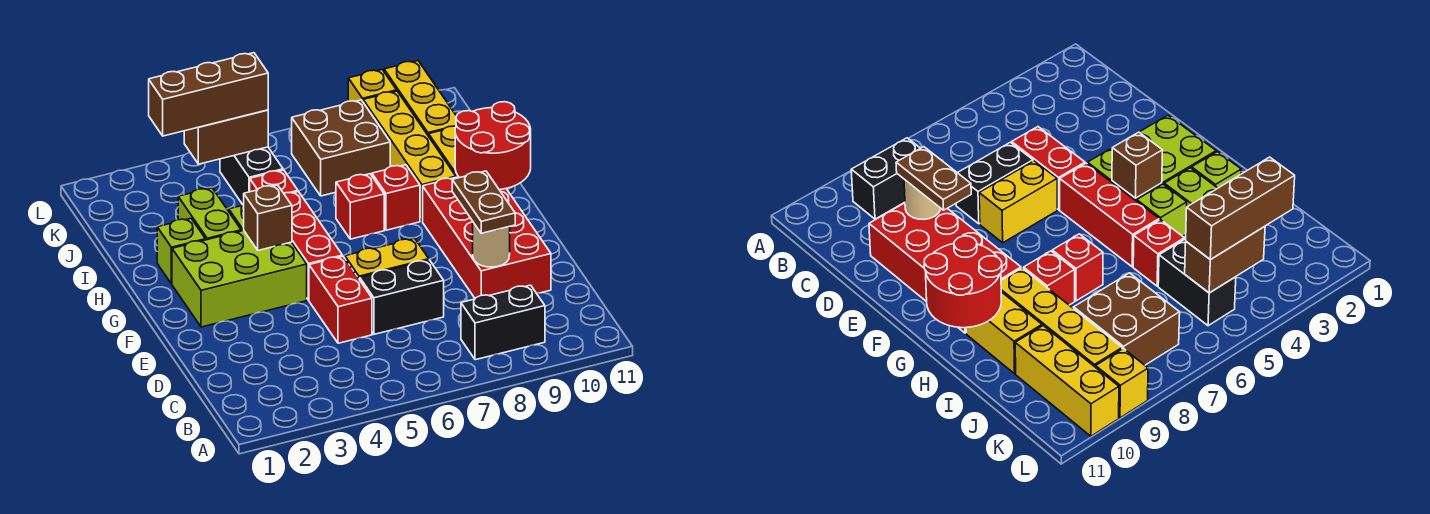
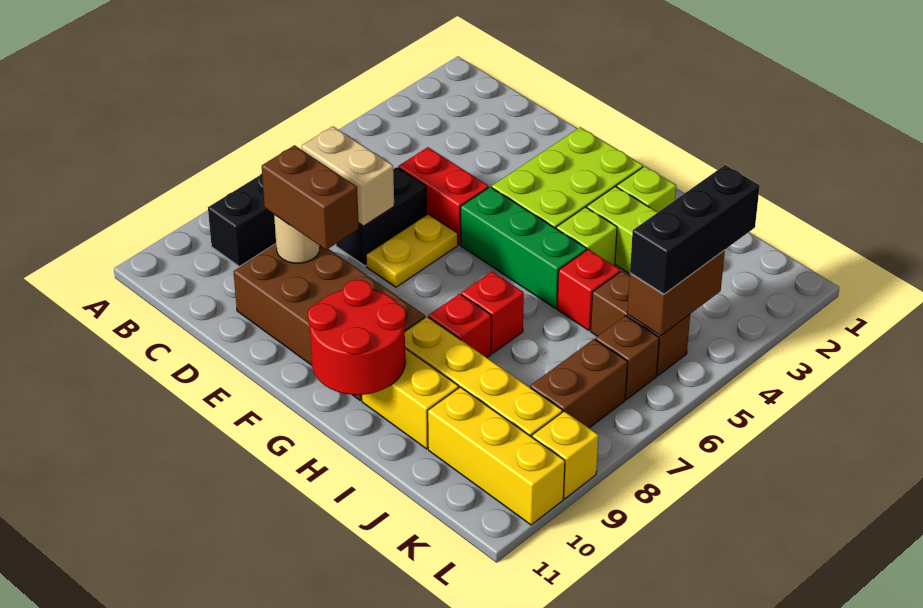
none -> tan 1x2 brick [302,126,394,226]
red 2x4 brick [423,177,551,298] -> brown 2x4 brick [234,244,425,400]
brown 1x2 plate [452,171,515,233] -> brown 1x2 brick [262,145,359,250]
yellow 1x2 brick [345,238,429,280] -> yellow 1x2 plate [366,214,458,287]
red 1x3 brick [284,192,342,300] -> green 1x3 brick [461,187,587,308]
brown 1x1 brick [244,185,292,250] -> brown 1x1 brick moved to [595,316,659,400]
black 1x2 brick [220,147,283,205] -> brown 1x2 brick [591,271,690,376]
brown 2x2 brick [291,100,390,196] -> brown 1x2 brick [530,339,628,428]
brown 1x3 brick [149,53,268,136] -> black 1x3 brick [630,165,760,294]

